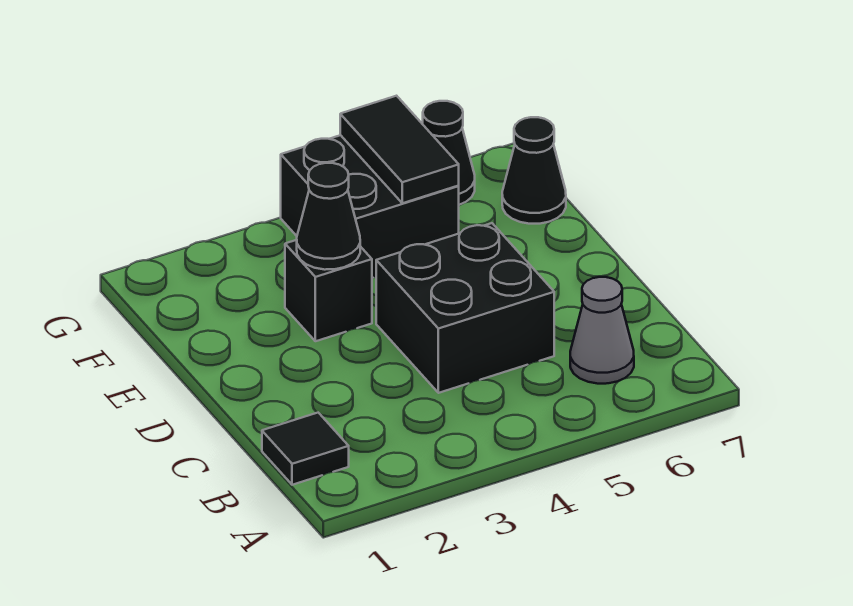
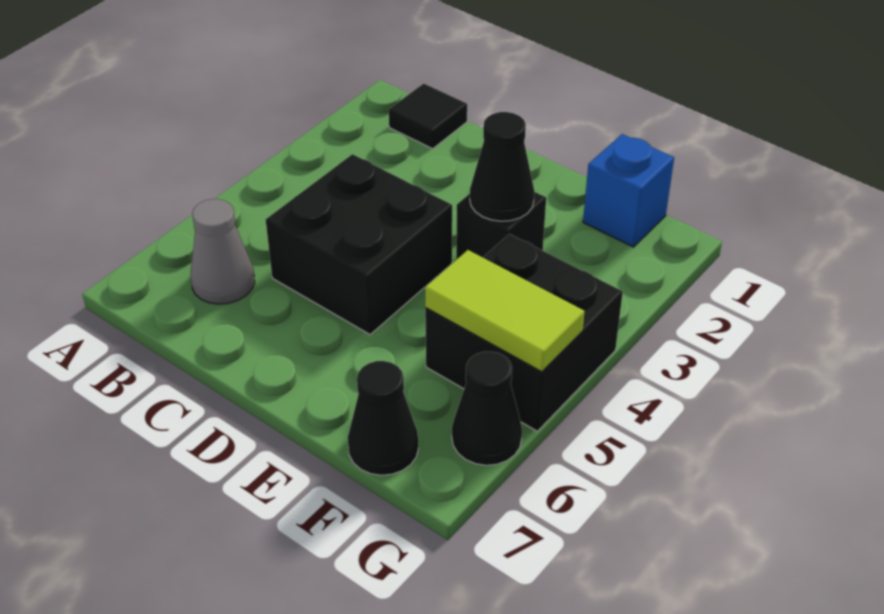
none -> blue 1x1 brick [583,134,674,247]
black 1x2 tile [340,96,459,203] -> lime 1x2 tile [425,250,584,372]

